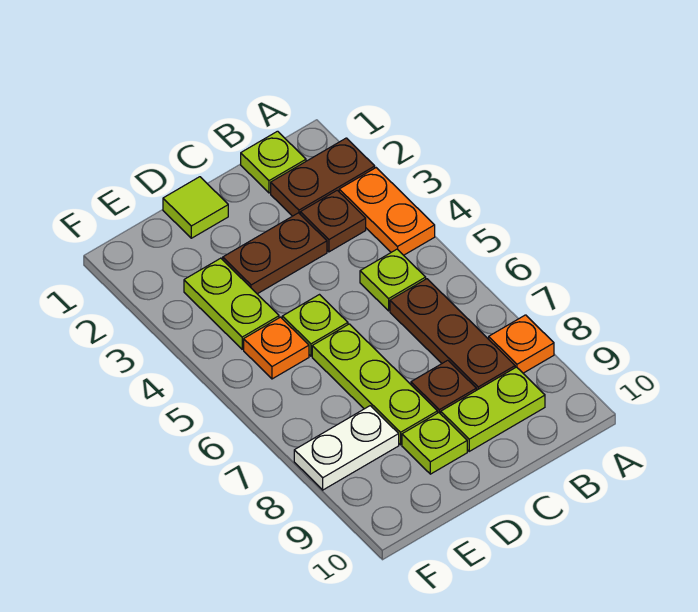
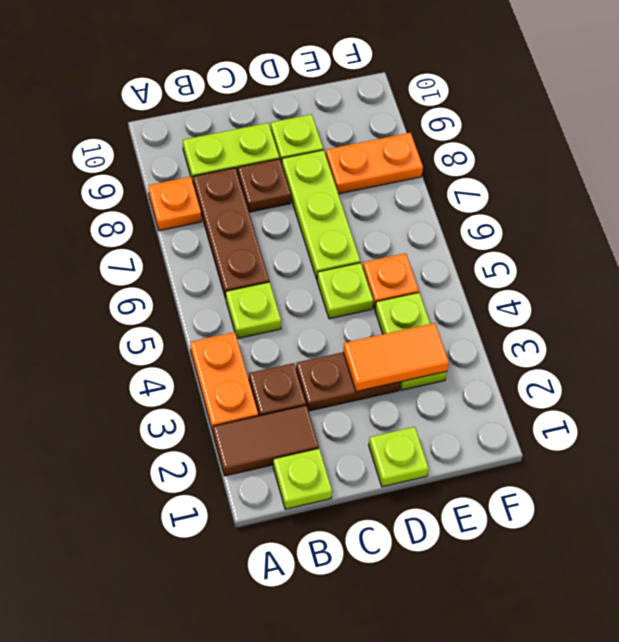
brown 1x2 plate [271,138,375,216] -> brown 1x2 tile [213,405,319,476]
lime 1x1 tile [163,177,228,238] -> lime 1x1 plate [369,427,429,487]
none -> orange 1x2 tile [343,323,449,392]
white 1x2 plate [294,406,399,490] -> orange 1x2 plate [326,133,423,194]

